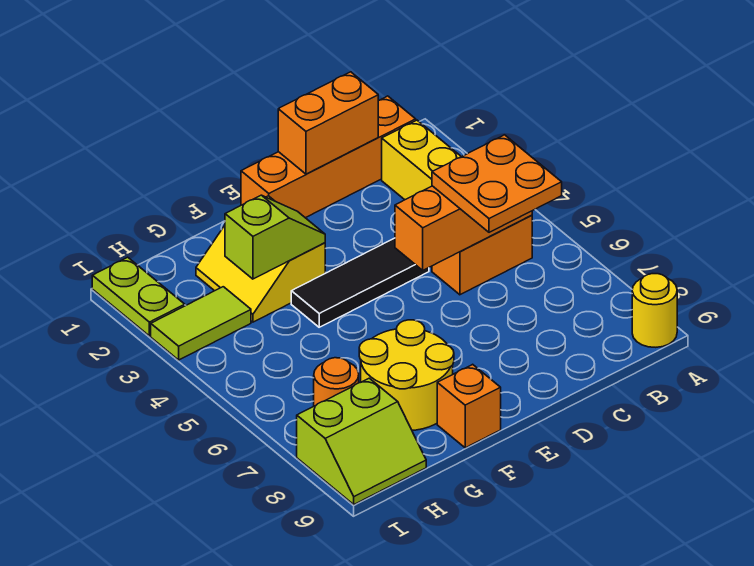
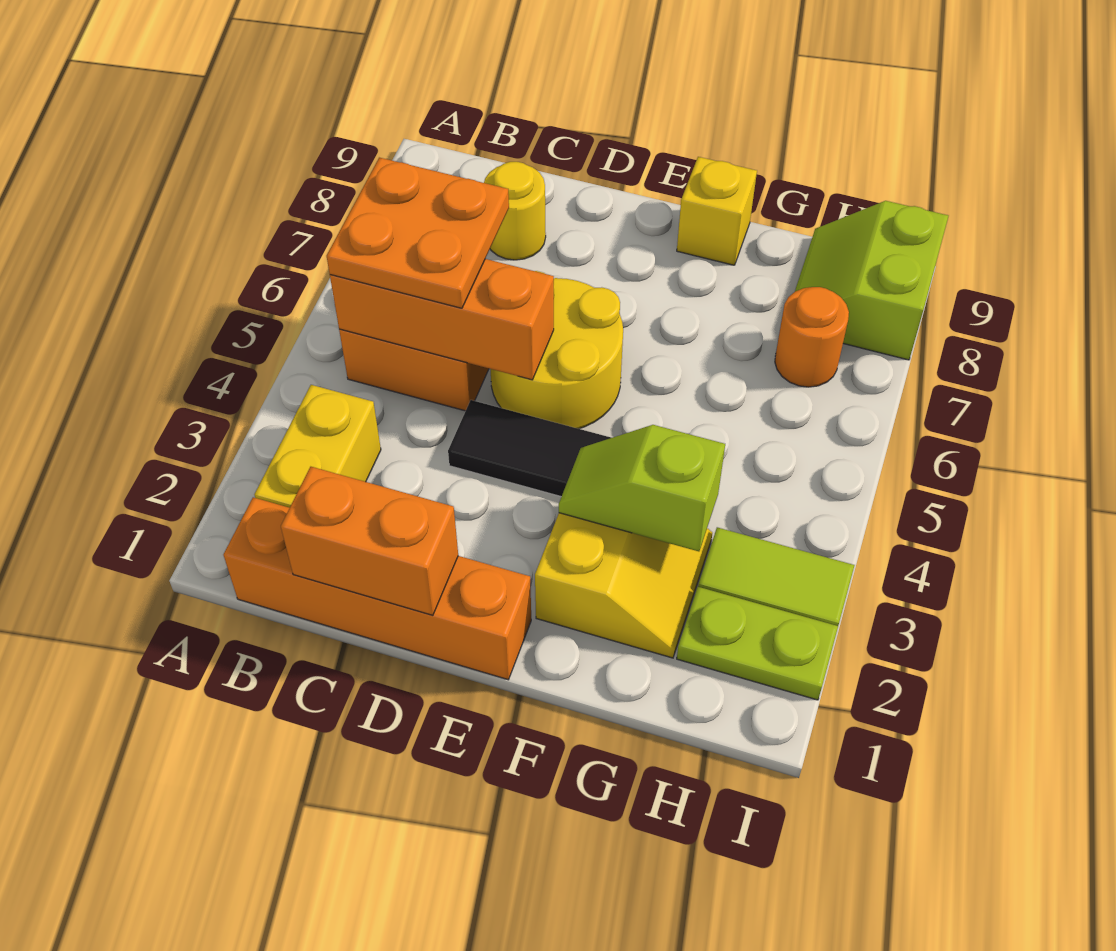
yellow 1x1 round brick [632,274,677,347] -> yellow 1x1 round brick moved to [484,162,546,260]
yellow 2x2 round brick [359,320,454,430] -> yellow 2x2 round brick moved to [490,271,623,429]
orange 1x1 brick [437,364,501,448] -> yellow 1x1 brick [677,157,757,265]
lime 2x2 slope [297,378,426,504] -> lime 2x2 slope turned to [795,201,948,360]
lime 1x2 plate [92,257,185,336] -> lime 1x2 plate turned to [677,587,838,700]

